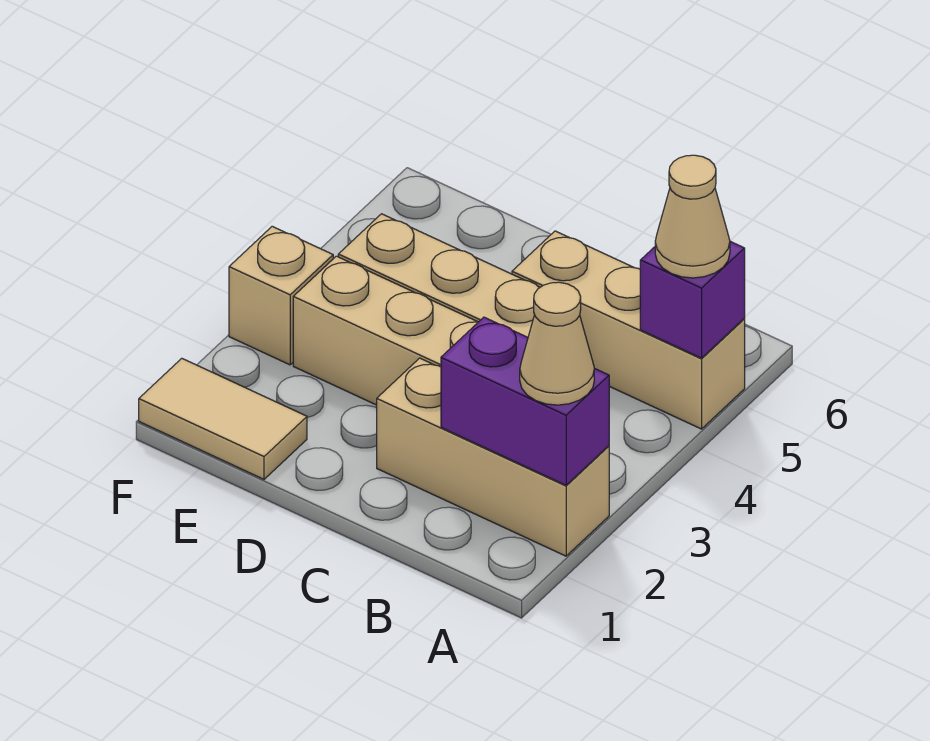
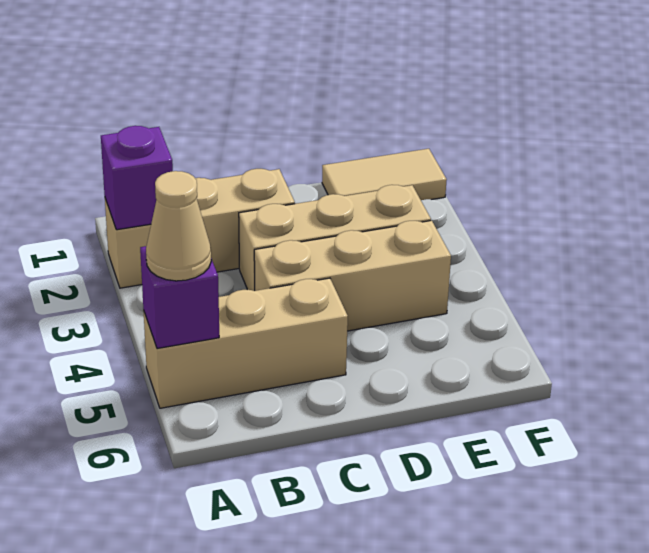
purple 1x2 brick [441,317,609,485] -> purple 1x1 brick [101,126,173,230]
tan 1x1 cone [520,282,594,405] -> none
tan 1x1 brick [229,226,333,365] -> none

